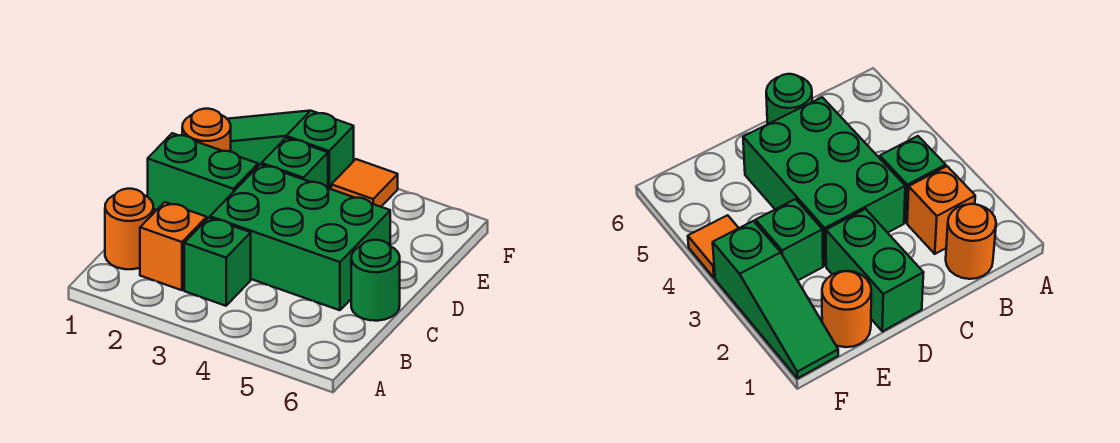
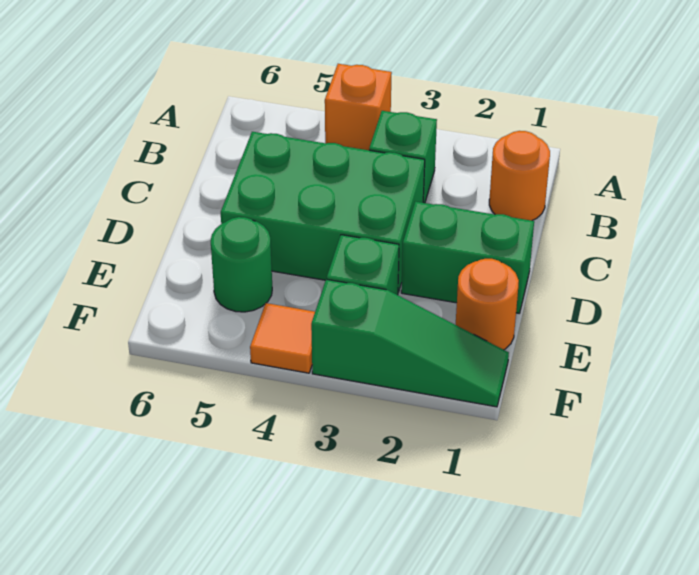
orange 1x1 brick [140,202,207,290] -> orange 1x1 brick moved to [325,64,392,150]
green 1x1 round brick [351,240,400,321] -> green 1x1 round brick moved to [211,217,272,312]

